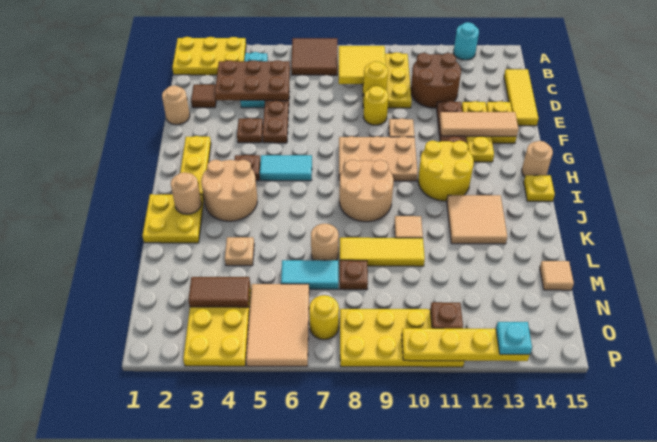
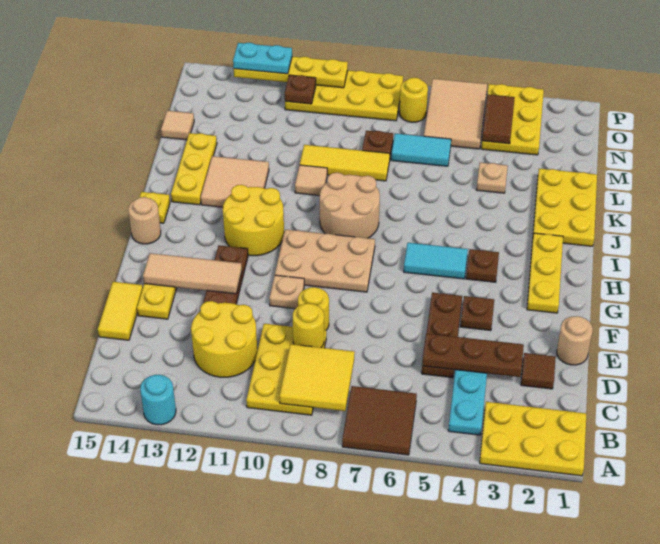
brown 2x3 plate [215,60,290,101] -> brown 1x3 plate [422,333,524,377]
brown 2x2 round brick [411,53,461,108] -> yellow 2x2 round brick [191,301,257,377]
yellow 1x3 tile [504,69,538,126] -> yellow 1x2 tile [98,282,143,340]
yellow 1x3 plate [462,101,494,162] -> yellow 1x3 plate moved to [171,133,217,205]
tan 2x2 round brick [201,160,257,221] -> none
yellow 2x2 plate [142,194,204,243] -> yellow 2x3 plate [533,169,597,246]
tan 1x1 round brick [171,172,201,214] -> none
tan 1x1 round brick [311,224,339,260] -> none
brown 1x2 tile [188,277,250,307] -> brown 1x2 tile turned to [482,94,515,144]
cyan 1x1 plate [496,322,532,355] -> cyan 1x2 plate [233,43,292,74]

